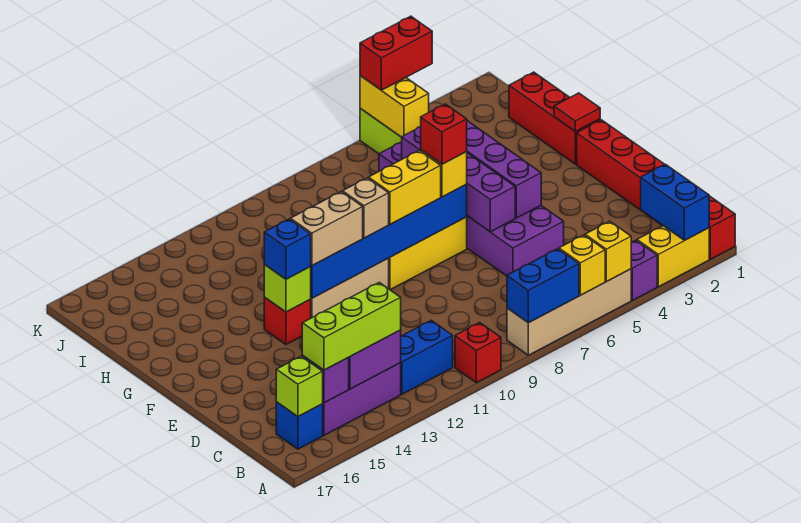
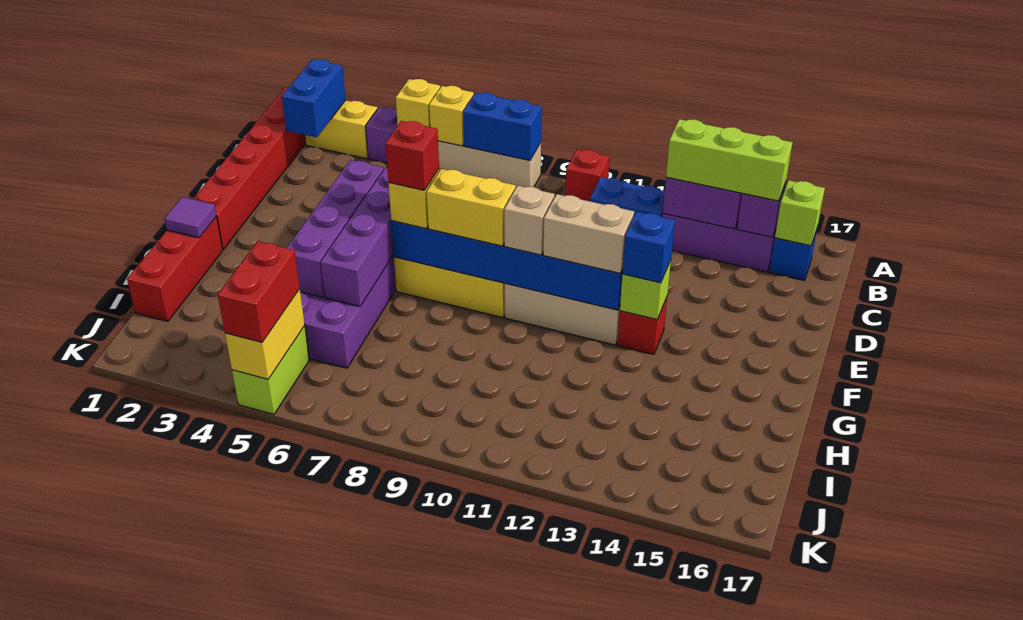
red 1x1 tile [554,93,600,132] -> purple 1x1 tile [164,197,217,238]
red 1x2 brick [360,16,432,90] -> red 1x2 brick turned to [218,241,300,342]

